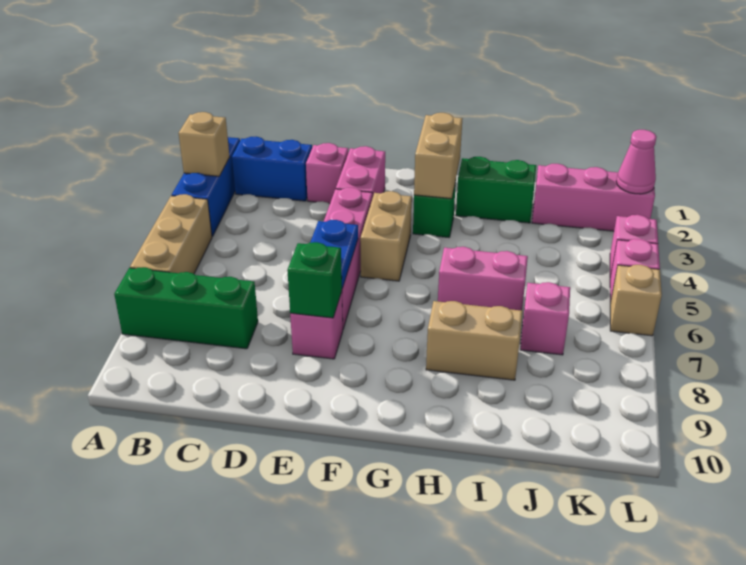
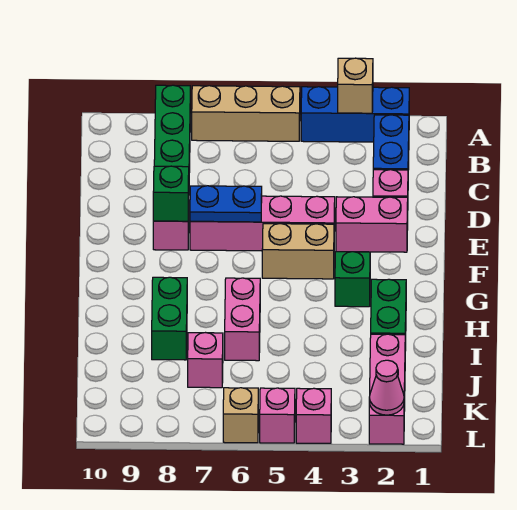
tan 1x2 brick [414,113,462,199] -> none
tan 1x2 brick [426,301,523,380] -> green 1x2 brick [152,277,187,360]

